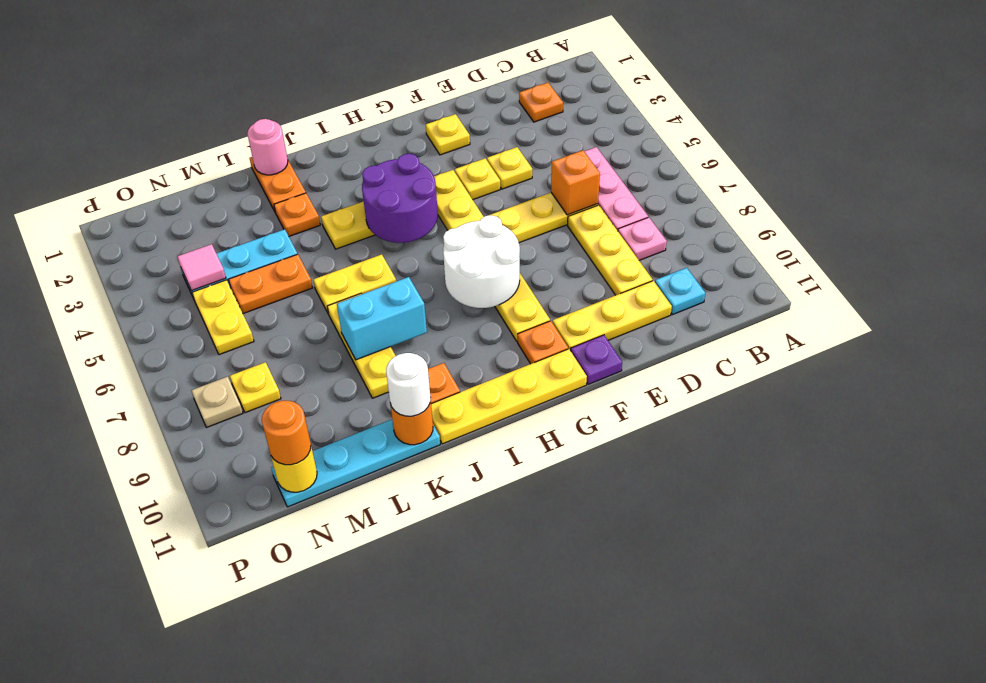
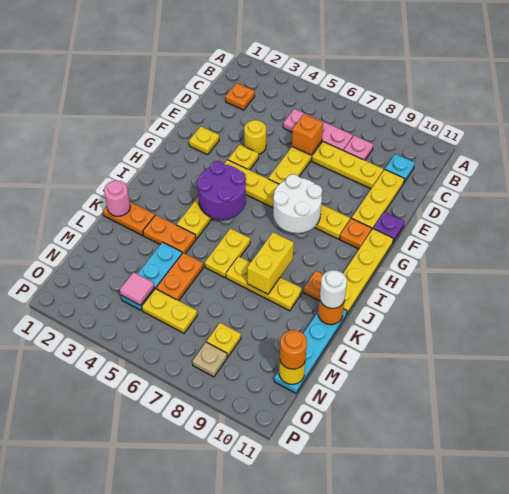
yellow 1x1 plate [487,147,532,189] -> yellow 1x1 round brick [244,120,266,154]
cyan 1x2 brick [337,277,427,360] -> yellow 1x2 brick [247,232,294,294]
orange 1x1 plate [274,193,320,236] -> orange 1x2 plate [143,215,196,254]

